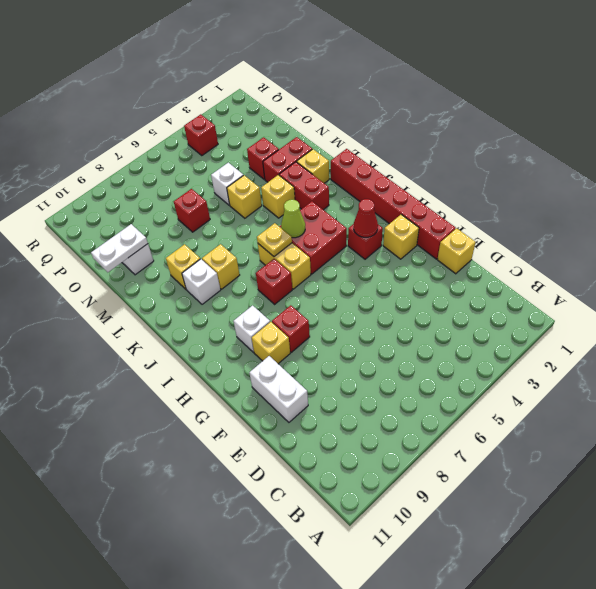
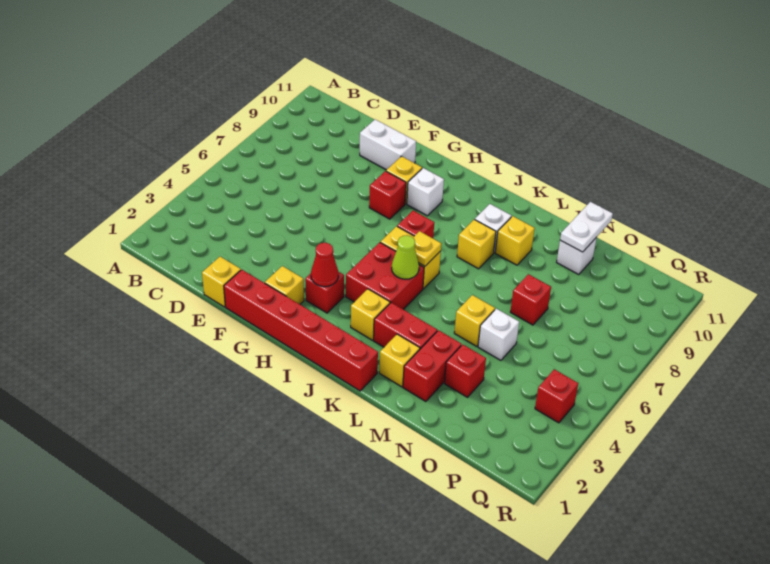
yellow 1x1 brick [261,175,295,218] -> yellow 1x1 brick moved to [351,289,390,340]

